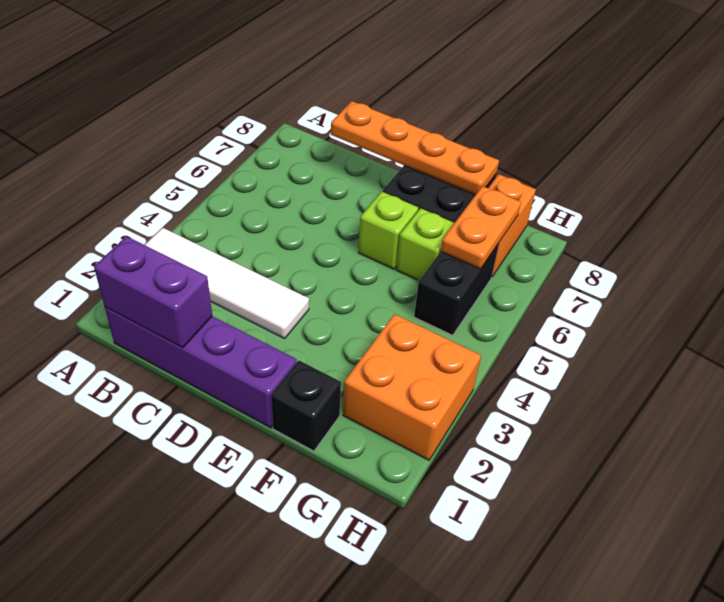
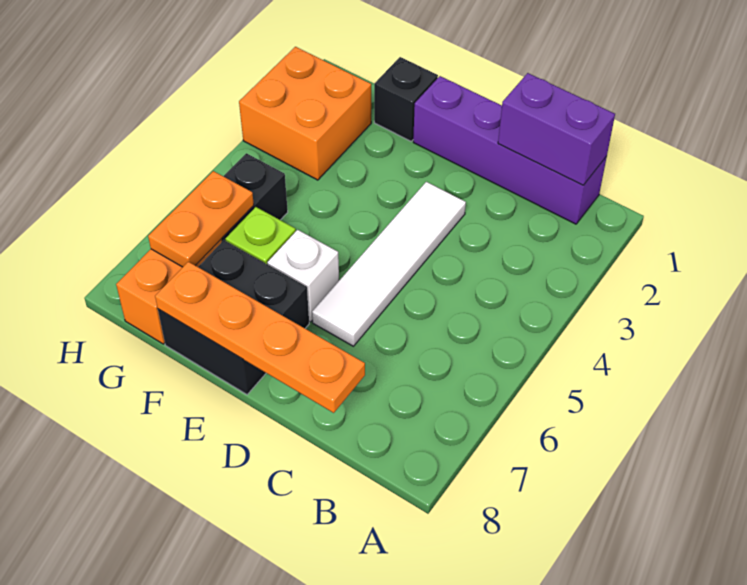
white 1x4 tile [145,228,309,339] -> white 1x4 tile turned to [312,182,466,346]
lime 1x1 brick [358,192,418,269] -> white 1x1 brick [267,230,339,322]

